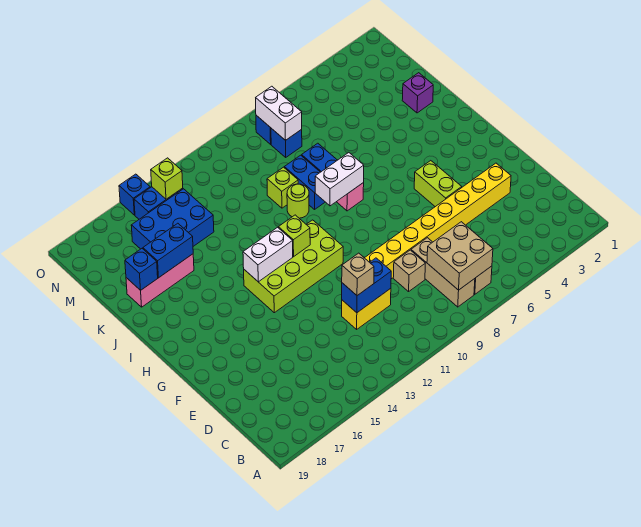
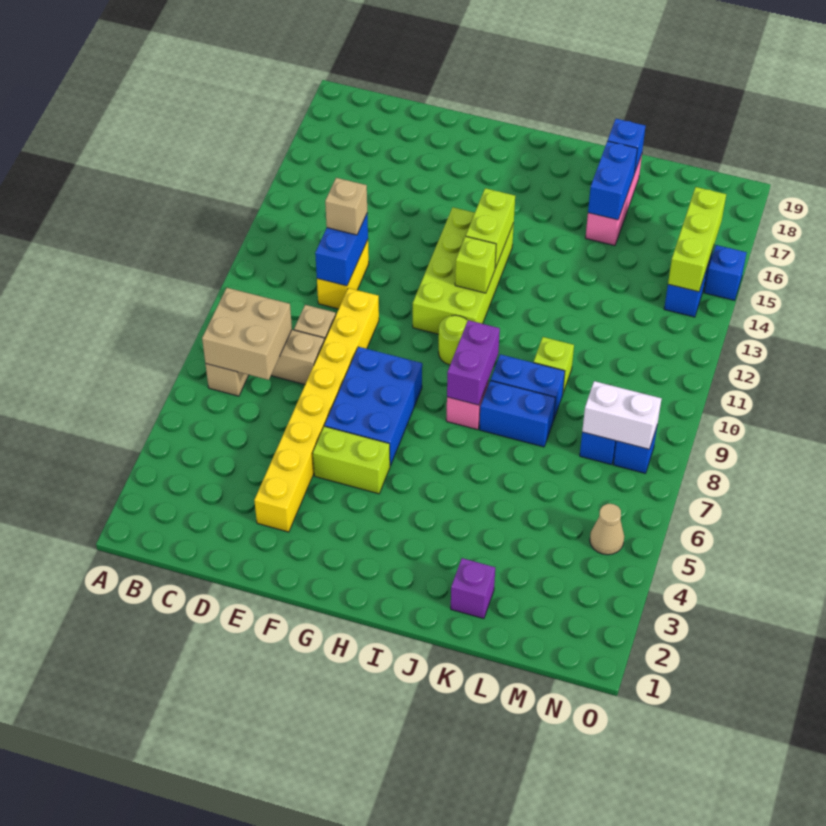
white 1x2 brick [243,227,293,282] -> lime 1x2 brick [466,188,515,268]
white 1x2 brick [315,153,364,206] -> purple 1x2 brick [447,320,500,405]
lime 1x1 round brick [287,184,309,218] -> lime 1x1 round brick moved to [439,315,468,365]
blue 2x3 brick [131,189,214,249] -> blue 2x3 brick moved to [325,347,422,466]
none -> tan 1x1 cone [590,504,624,555]
lime 1x1 brick [151,158,183,199] -> lime 1x3 brick [668,187,726,292]

